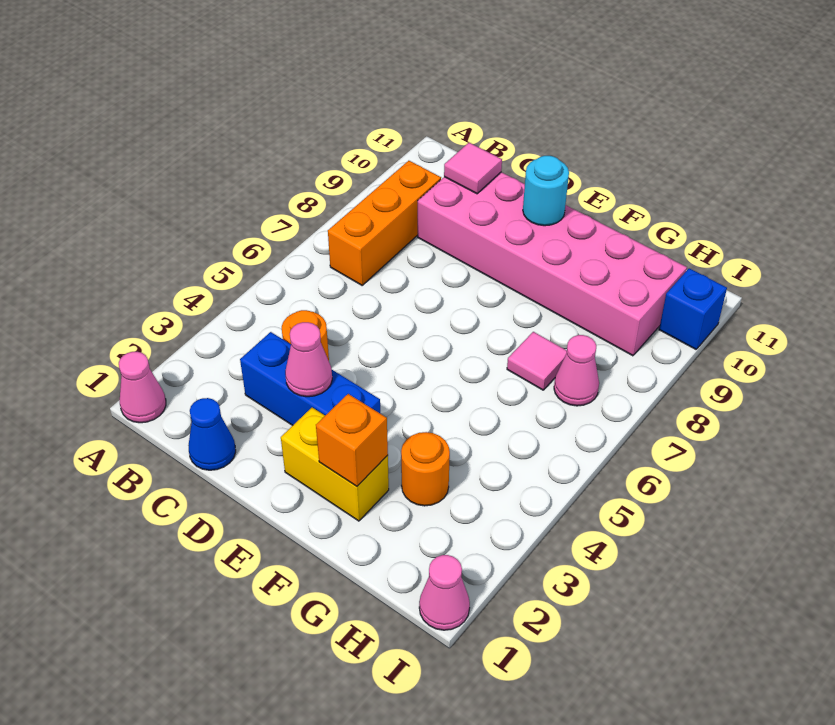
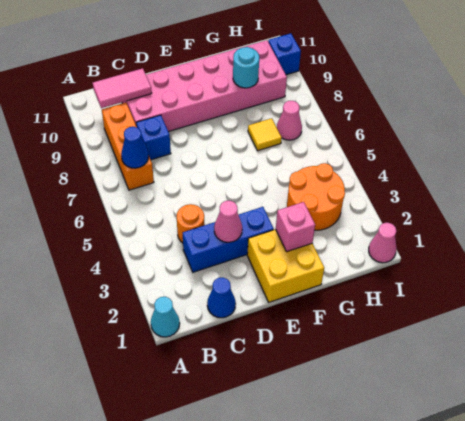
pink 1x1 cone [119,352,166,423] -> cyan 1x1 cone [151,297,180,337]
none -> blue 1x1 cone [121,127,149,168]
none -> blue 1x1 brick [136,115,171,160]
pink 1x1 tile [444,143,502,194] -> pink 1x2 tile [93,68,152,108]
yellow 1x2 brick [281,408,389,521] -> yellow 2x2 brick [247,229,324,302]
cyan 1x1 round brick [523,156,569,226] -> cyan 1x1 round brick moved to [233,47,259,88]
orange 1x1 brick [316,394,388,486] -> pink 1x1 brick [276,202,315,251]
orange 1x1 round brick [401,432,450,506] -> orange 2x2 round brick [287,163,345,230]
pink 1x1 tile [507,332,567,390] -> yellow 1x1 tile [248,118,282,151]

